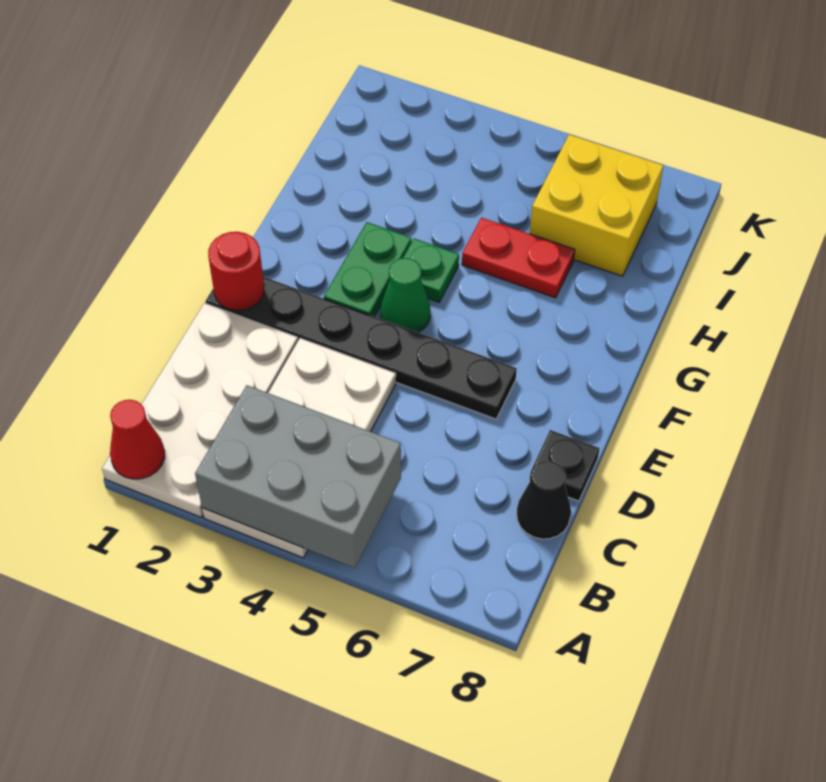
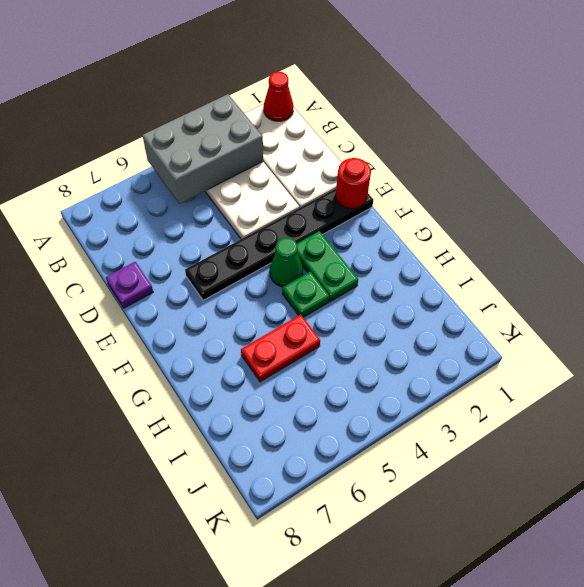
black 1x1 cone [517,461,571,539] -> none
black 1x1 plate [530,430,600,501] -> purple 1x1 plate [106,262,153,308]
yellow 2x2 brick [530,135,663,276] -> none

